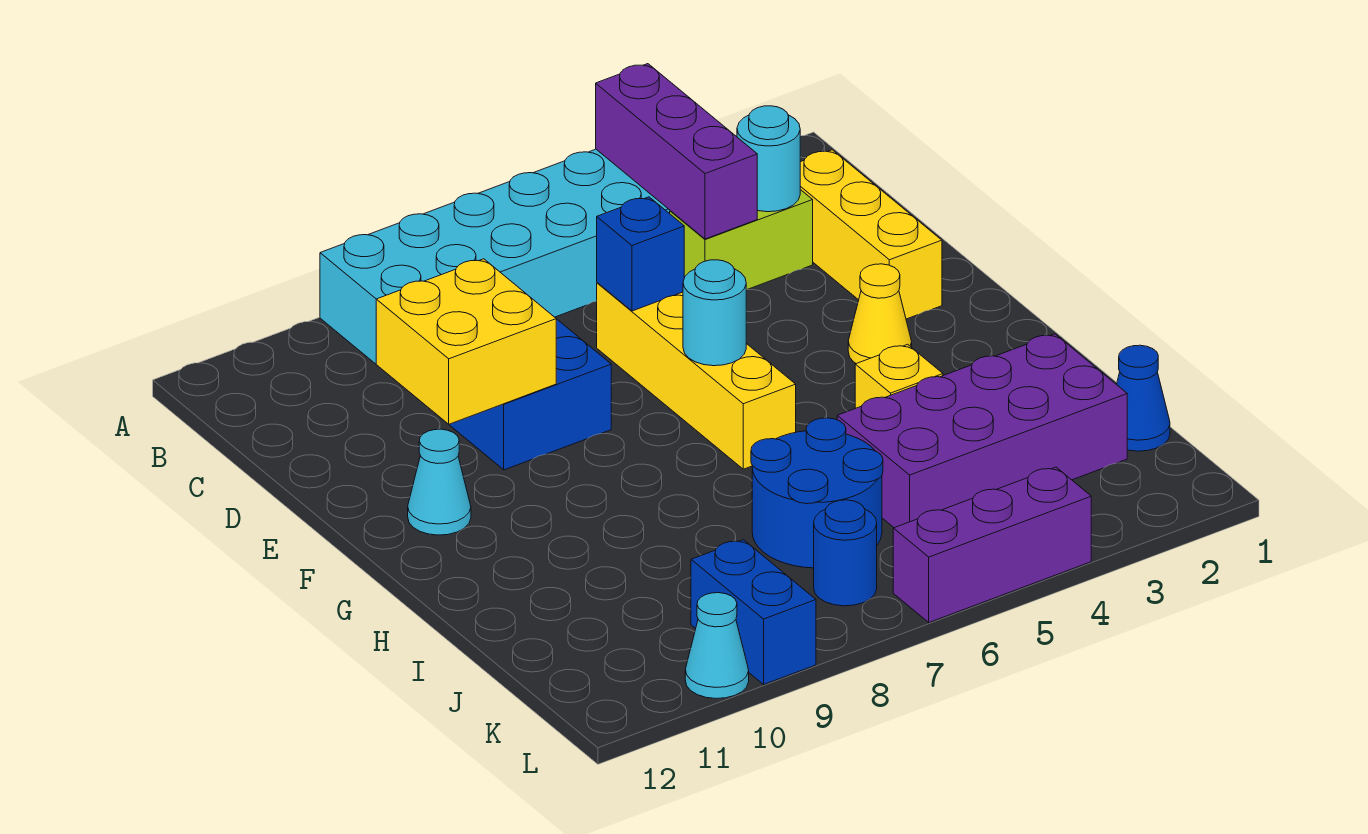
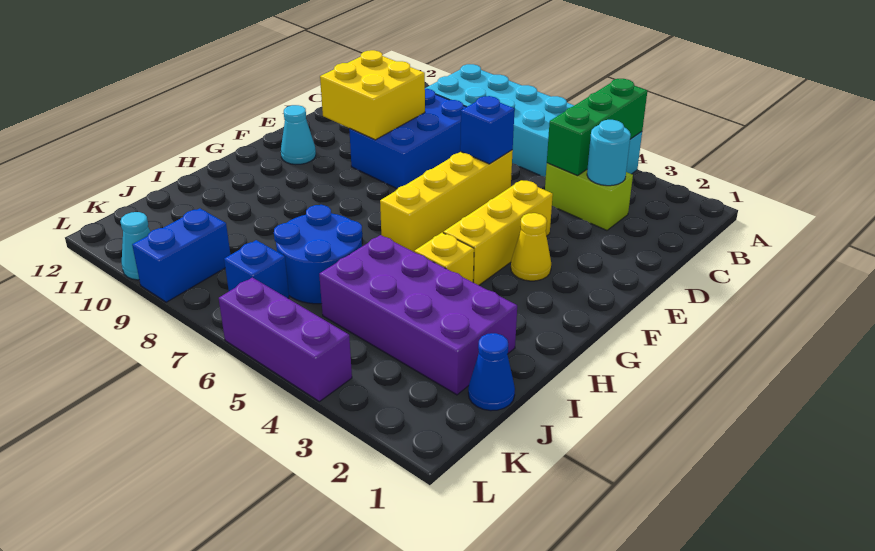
purple 1x3 brick [596,64,757,239] -> green 1x3 brick [547,79,647,176]
yellow 1x3 brick [800,150,942,319] -> yellow 1x3 brick moved to [443,180,553,285]
cyan 1x1 round brick [683,260,746,366] -> none
blue 1x1 round brick [814,500,877,606] -> blue 1x1 brick [224,240,289,298]

